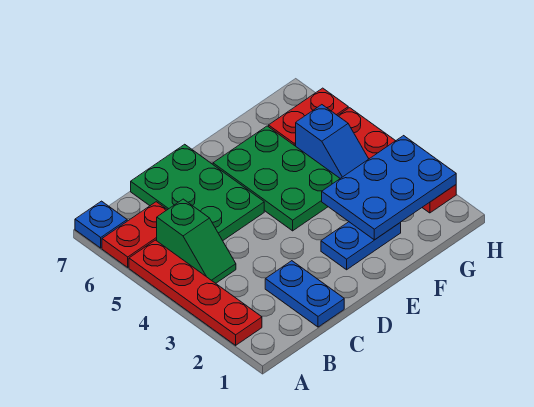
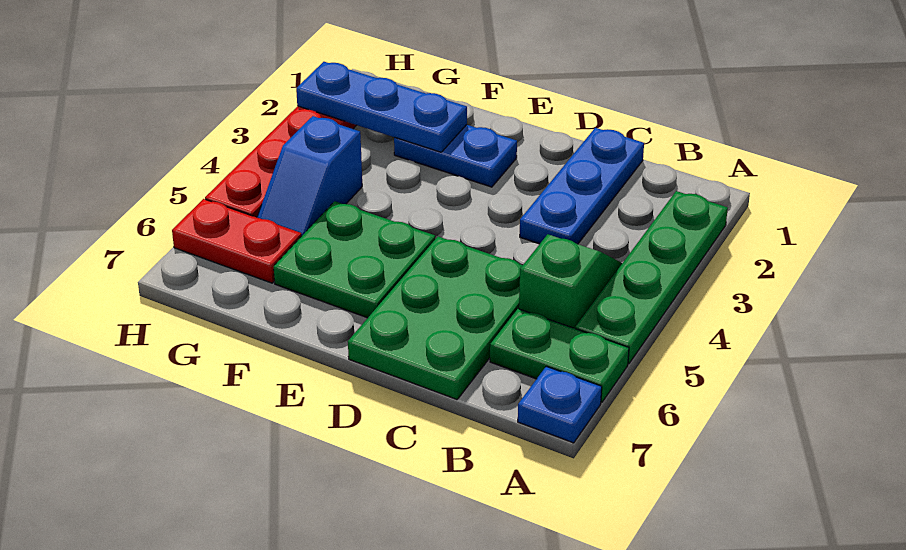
red 1x4 plate [129,240,262,345] -> green 1x4 plate [575,191,728,364]
red 1x2 plate [102,202,167,267] -> green 1x2 plate [490,309,629,403]
blue 1x2 plate [265,261,344,327] -> blue 1x3 plate [520,128,644,244]
green 2x3 plate [213,126,340,231] -> green 2x2 plate [274,201,435,318]
blue 2x3 plate [322,136,456,240] -> blue 1x3 plate [296,62,467,152]
blue 1x2 slope [296,105,369,178] -> blue 1x2 slope turned to [257,116,362,235]

